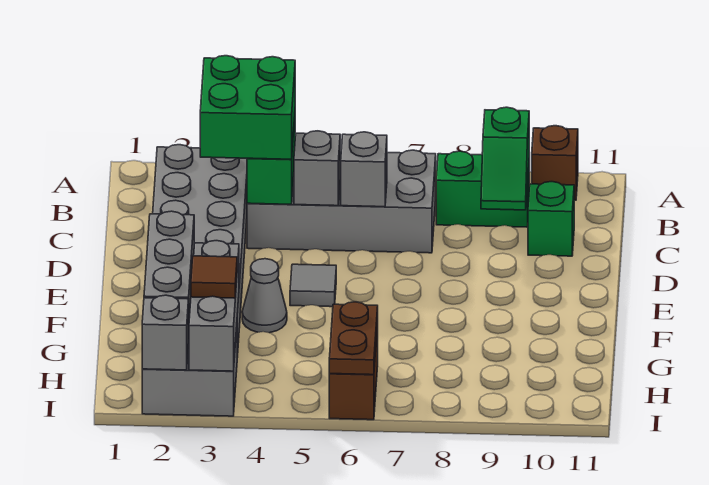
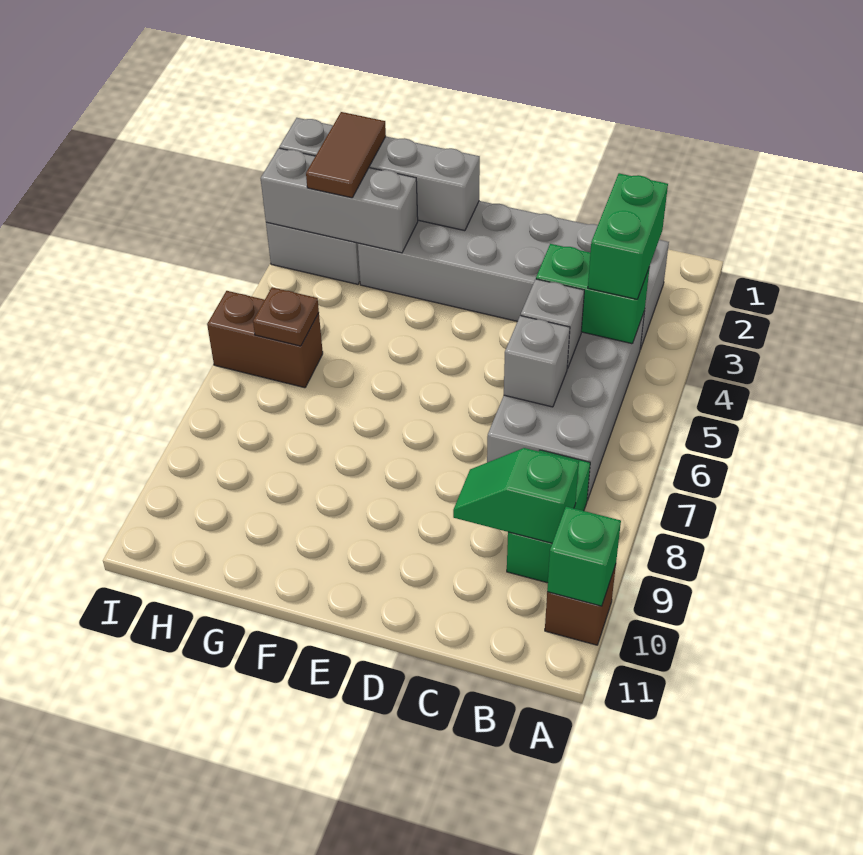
green 2x2 brick [200,56,295,159] -> green 1x2 brick [588,173,668,299]
green 1x1 brick [528,182,574,256] -> green 1x1 brick moved to [547,507,621,606]
grey 1x1 tile [290,264,336,307] -> none
grey 1x1 cone [242,259,287,333] -> none
brown 1x1 tile [191,256,237,298] -> brown 1x2 tile [306,112,386,198]
brown 1x2 plate [329,302,378,375] -> brown 1x1 plate [253,287,319,346]

